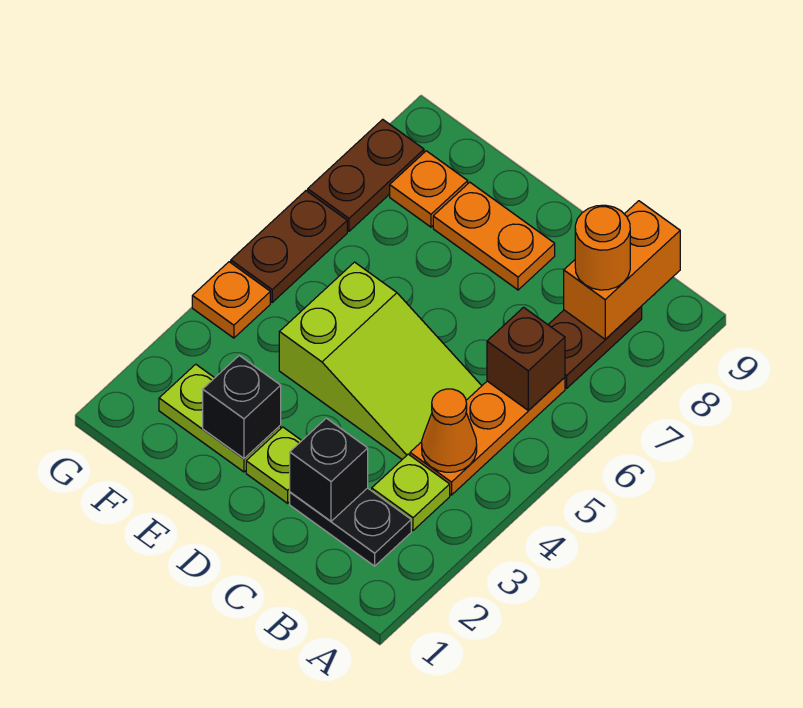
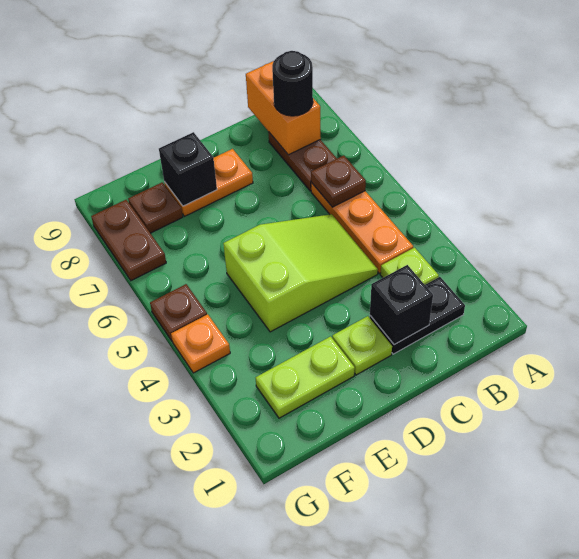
orange 1x1 cone [422,389,477,472] -> none
brown 1x1 brick [487,307,565,411] -> brown 1x1 plate [311,155,366,207]
orange 1x1 round brick [575,205,630,290] -> black 1x1 round brick [272,51,313,116]
black 1x1 brick [203,356,281,458] -> black 1x1 brick moved to [159,132,217,206]
orange 1x1 plate [390,151,468,227] -> brown 1x1 plate [128,182,183,233]
brown 1x2 plate [231,191,347,302] -> brown 1x1 plate [150,284,207,341]

